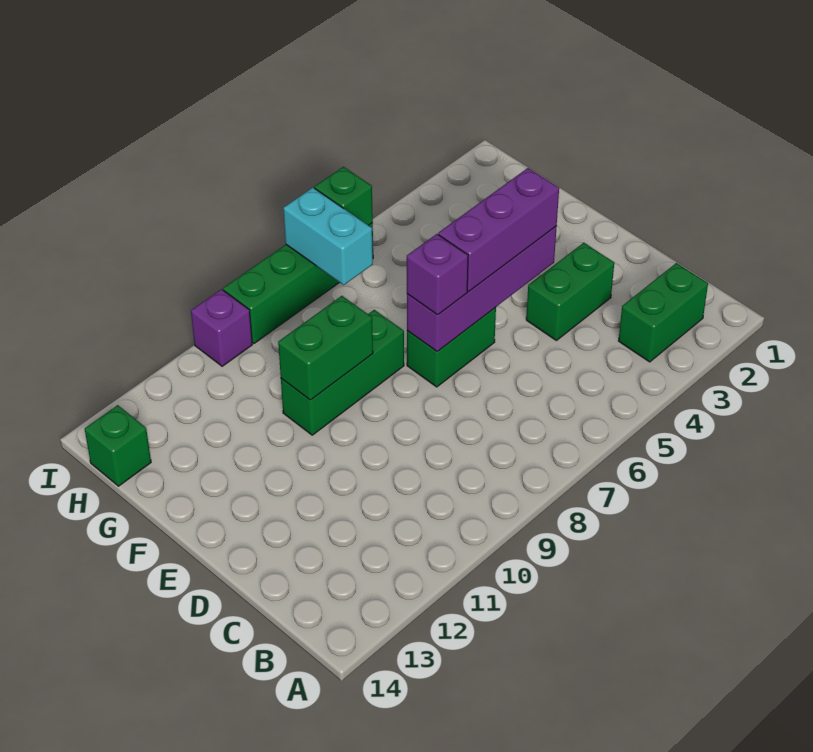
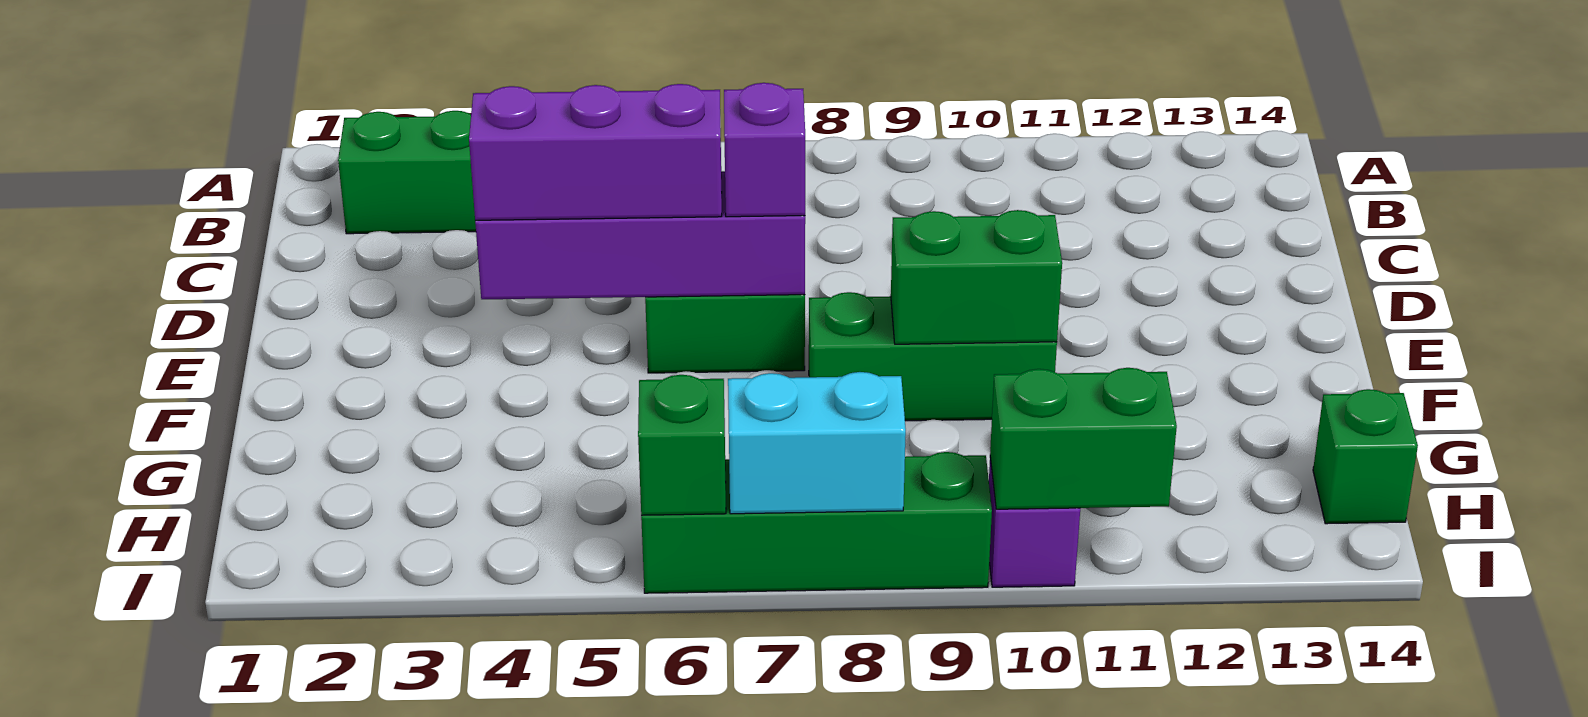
green 1x2 brick [526,243,614,340] -> green 1x2 brick moved to [990,368,1177,509]
cyan 1x2 brick [283,188,373,285] -> cyan 1x2 brick turned to [728,372,906,514]

